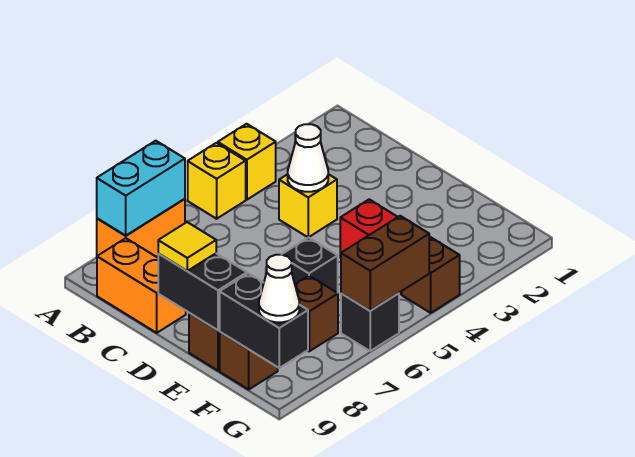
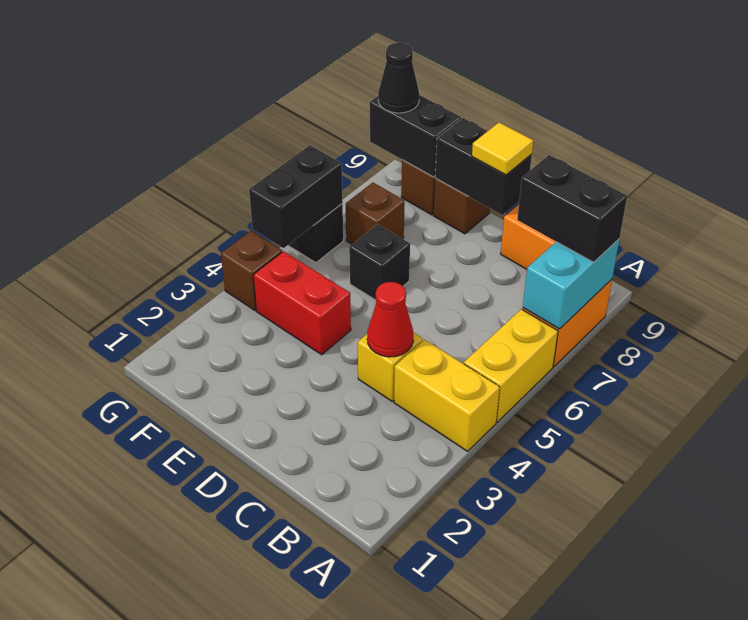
yellow 1x1 brick [218,124,276,200] -> yellow 1x2 brick [394,340,500,451]
yellow 1x1 brick [188,143,246,219] -> yellow 1x2 brick [464,309,558,422]
none -> black 1x2 brick [517,155,627,262]
white 1x1 cone [288,124,328,192] -> red 1x1 cone [367,282,413,357]
brown 1x2 brick [341,216,429,311] -> black 1x2 brick [249,145,343,248]
white 1x1 cone [259,255,299,322] -> black 1x1 cone [378,43,419,113]

